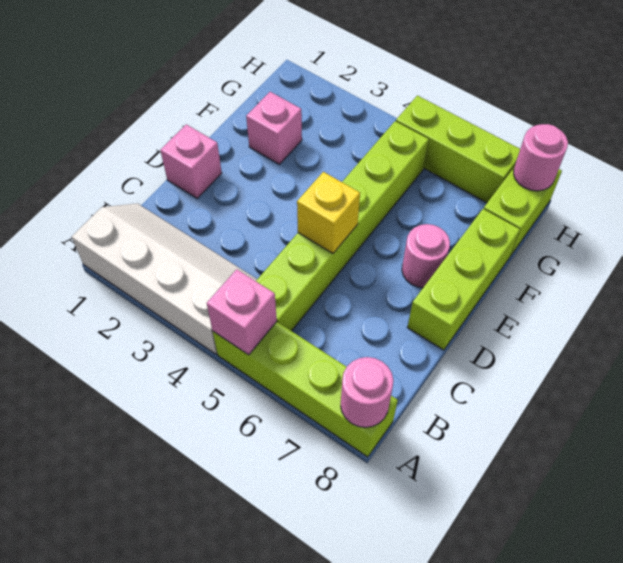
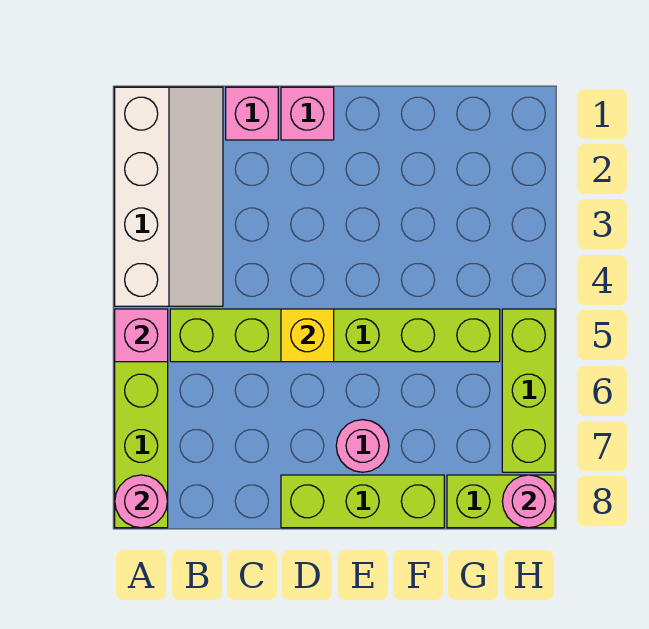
pink 1x1 brick [246,92,302,164] -> pink 1x1 brick moved to [226,87,278,140]

